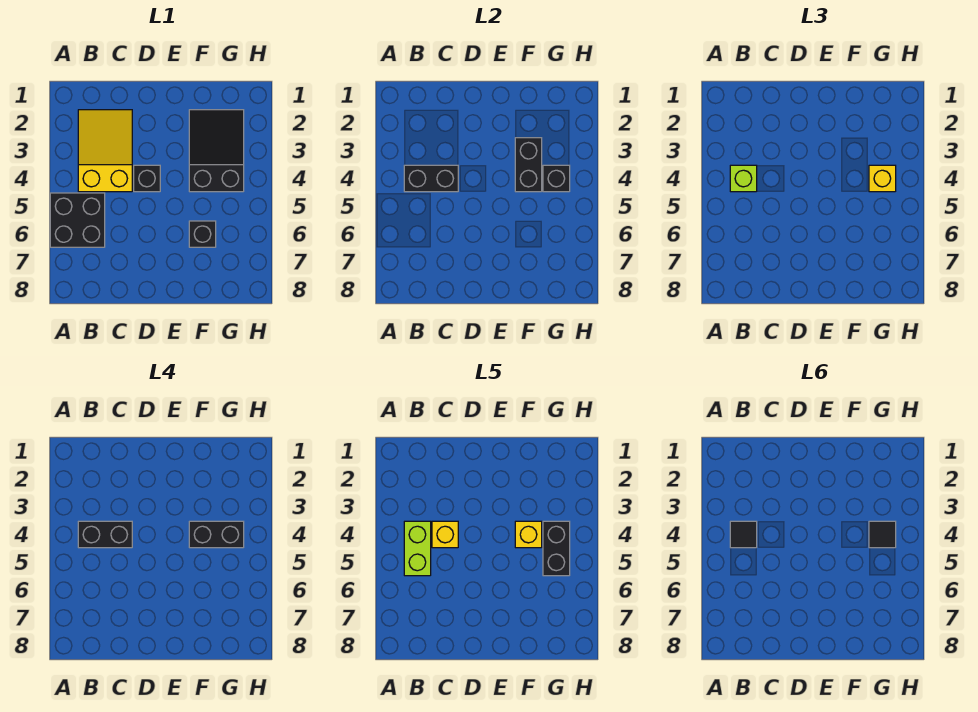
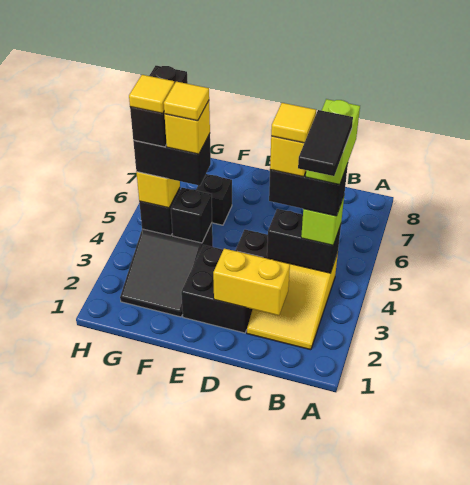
black 2x2 brick [50,193,105,247] -> black 2x2 brick moved to [181,245,252,333]
black 1x1 tile [730,521,757,548] -> black 1x2 tile [298,110,353,176]
none -> yellow 1x2 brick [213,249,290,315]
none -> yellow 1x1 tile [271,103,316,143]
black 1x2 brick [515,138,542,192] -> black 1x1 brick [171,188,212,243]
none -> yellow 1x1 tile [164,82,209,121]
black 1x1 tile [869,521,896,548] -> yellow 1x1 tile [129,75,174,113]

